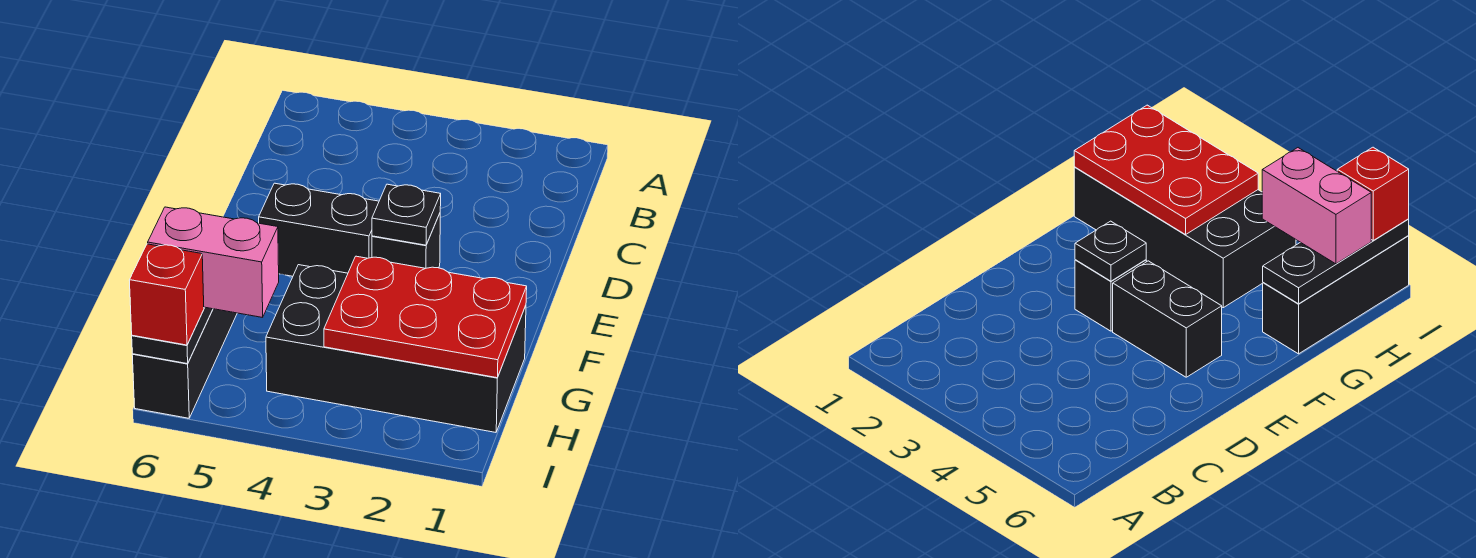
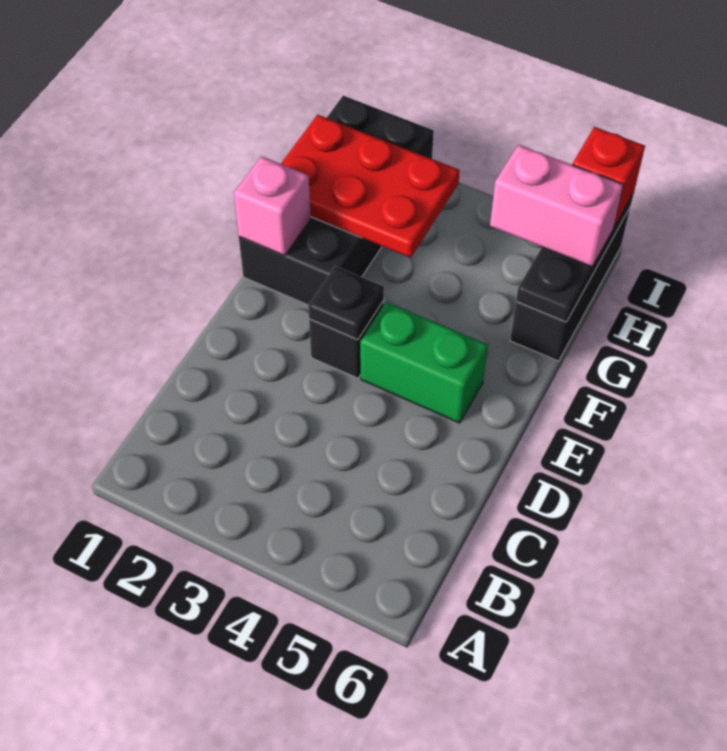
black 1x2 brick [259,183,379,276] -> green 1x2 brick [360,302,488,423]
none -> pink 1x1 brick [234,156,311,256]
black 2x4 brick [266,265,526,432] -> black 2x4 brick turned to [239,96,434,305]

